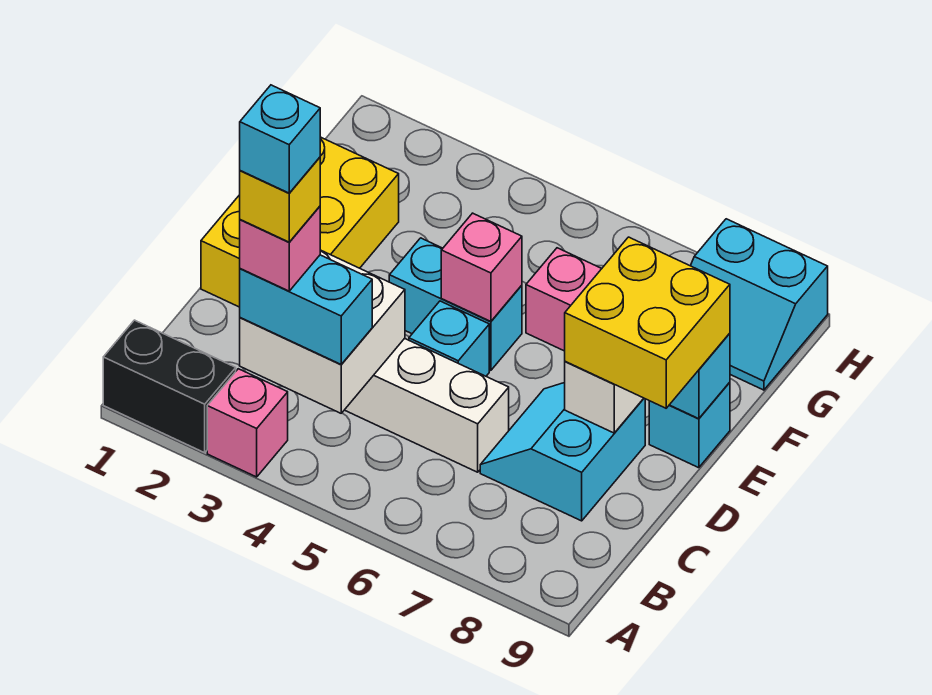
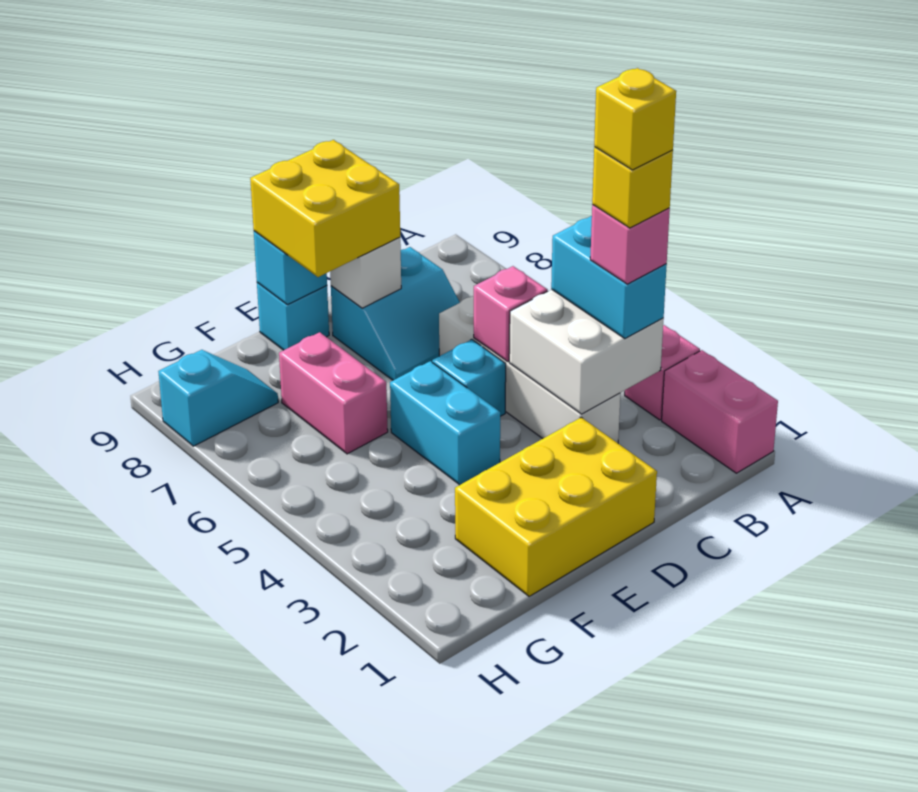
black 1x2 brick [103,320,236,453] -> pink 1x2 brick [662,350,778,473]
cyan 1x1 brick [240,85,320,193] -> yellow 1x1 brick [594,68,676,170]
pink 1x1 brick [441,213,522,321] -> pink 1x1 brick moved to [474,266,548,361]
cyan 2x2 slope [691,219,828,390] -> cyan 1x2 slope [158,350,278,446]

